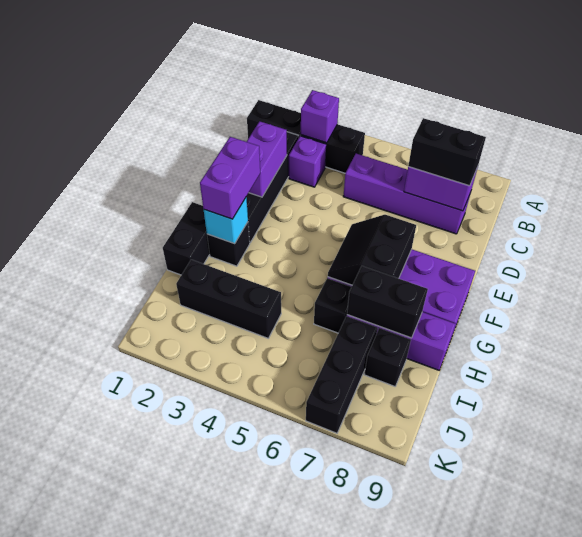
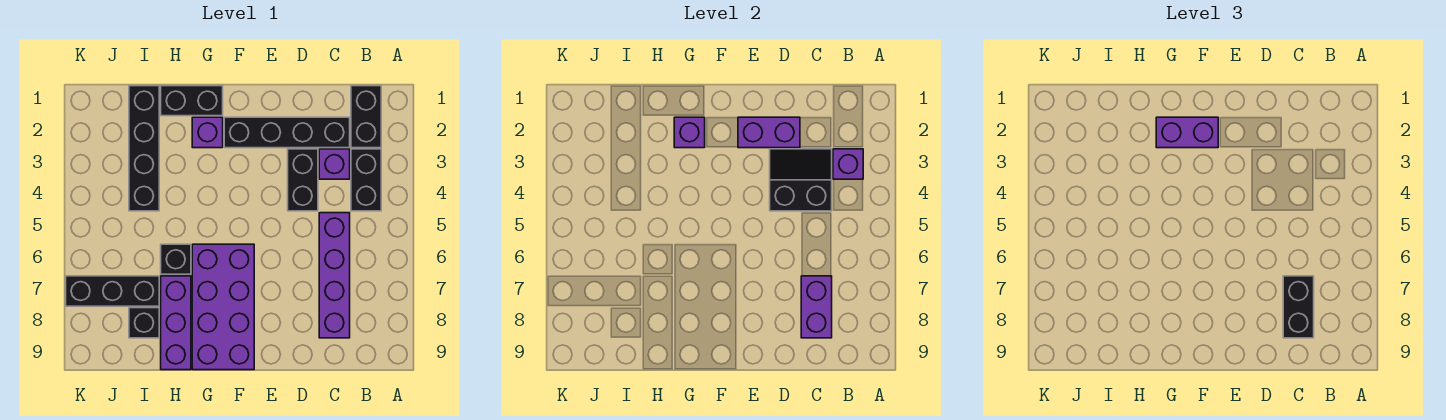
black 2x2 slope [328,215,416,285] -> black 2x2 slope moved to [770,149,832,211]
black 1x1 brick [207,222,250,266] -> purple 1x1 brick [192,117,223,148]
cyan 1x1 brick [204,198,248,244] -> purple 1x1 brick [674,117,705,148]
black 1x2 brick [347,266,428,338] -> black 1x2 brick moved to [288,149,318,211]
black 1x3 brick [176,260,281,338] -> black 1x4 brick [129,86,159,211]

